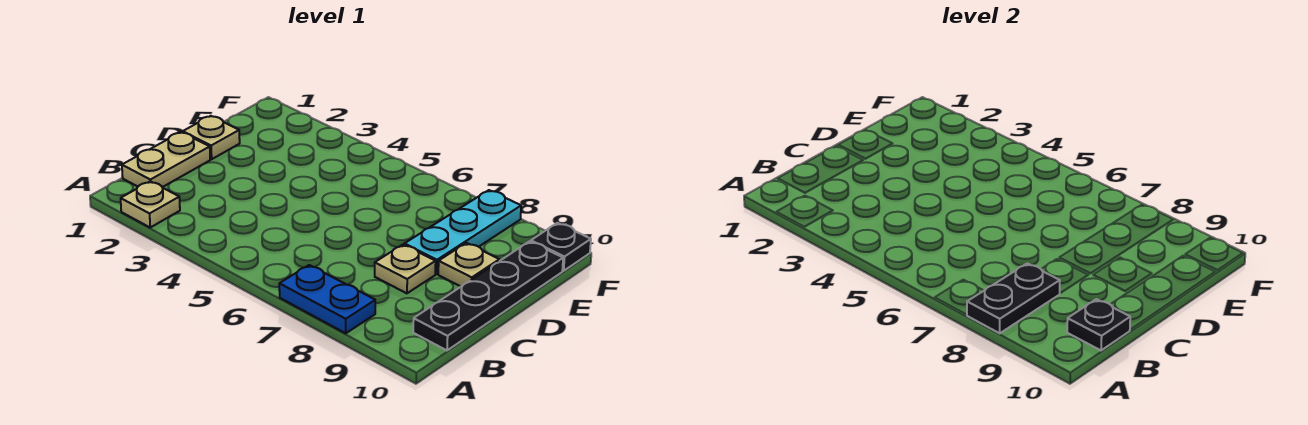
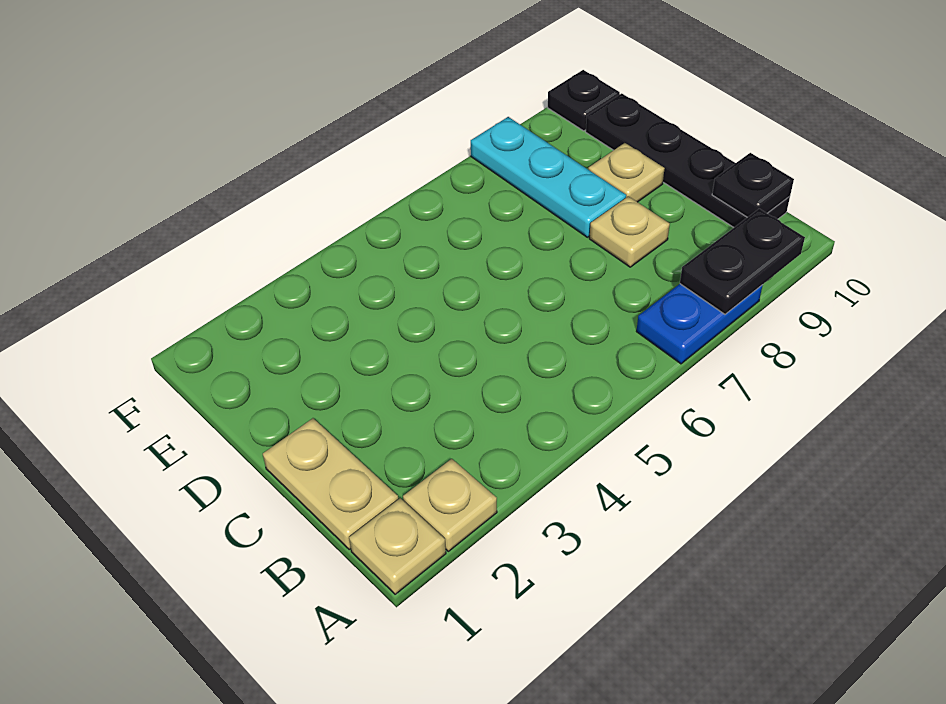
black 1x2 plate [967,263,1060,333] -> black 1x2 plate turned to [680,209,805,314]
tan 1x1 plate [183,116,240,159] -> tan 1x1 plate moved to [349,498,446,594]

